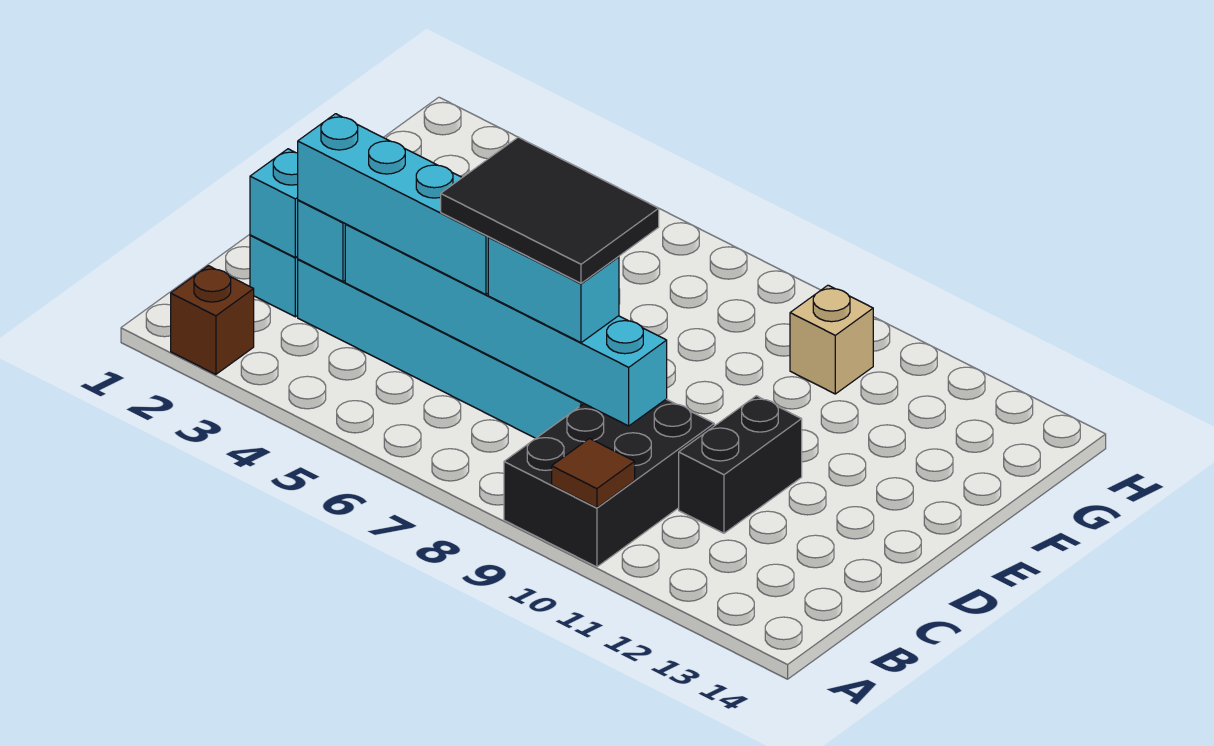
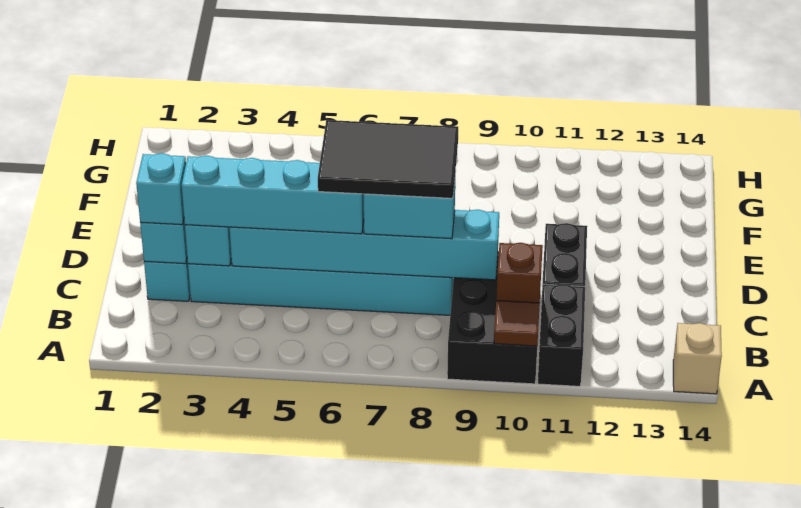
brown 1x1 brick [171,266,254,374] -> brown 1x1 brick moved to [496,243,543,303]
none -> black 1x2 brick [538,284,585,386]
none -> cyan 1x1 brick [136,153,186,225]
tan 1x1 brick [790,285,873,394] -> tan 1x1 brick moved to [673,323,722,394]

